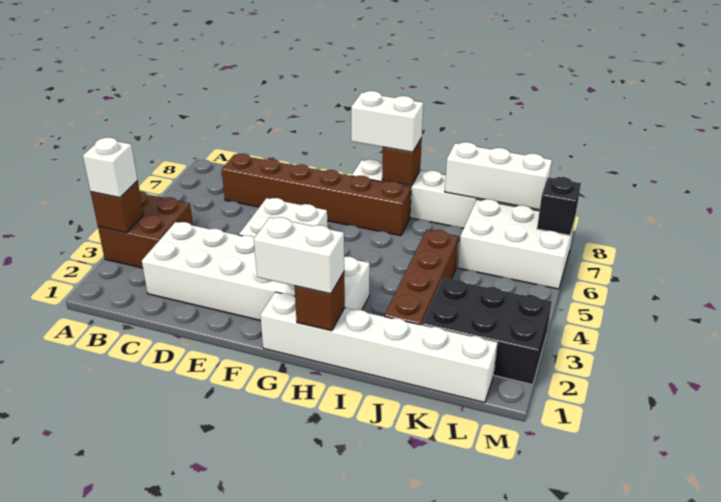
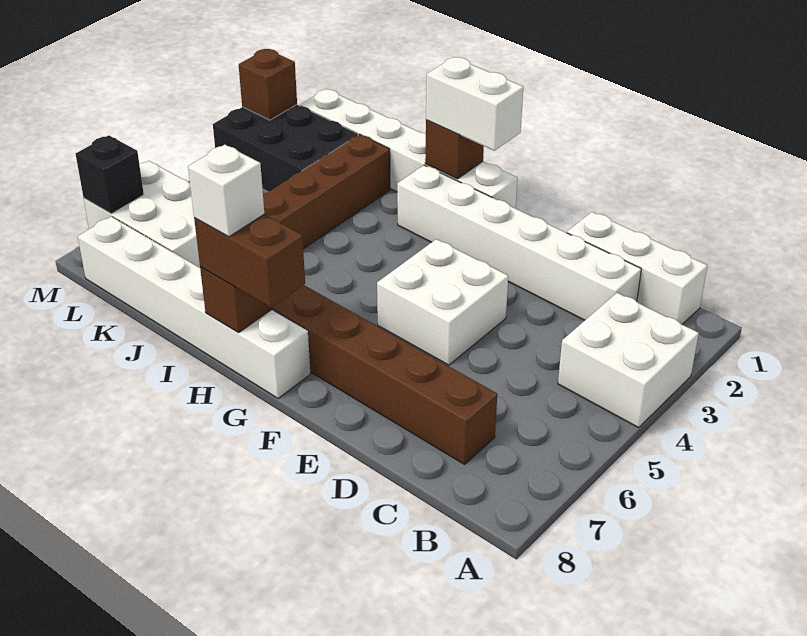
brown 2x2 brick [98,191,193,268] -> white 2x2 brick [558,293,699,428]
brown 1x1 brick [91,181,143,233] -> brown 1x1 brick moved to [239,49,297,120]
white 1x1 brick [83,138,138,198] -> white 1x1 brick moved to [188,145,264,237]
white 2x6 brick [142,222,370,320] -> white 1x6 brick [397,165,641,320]
white 1x2 brick [351,91,423,152] -> brown 1x2 brick [194,214,305,307]
white 1x3 brick [445,142,552,210] -> white 1x3 brick moved to [567,212,707,324]

